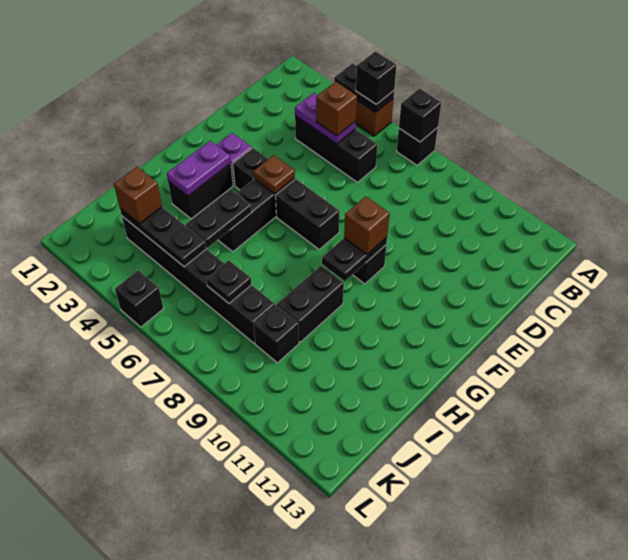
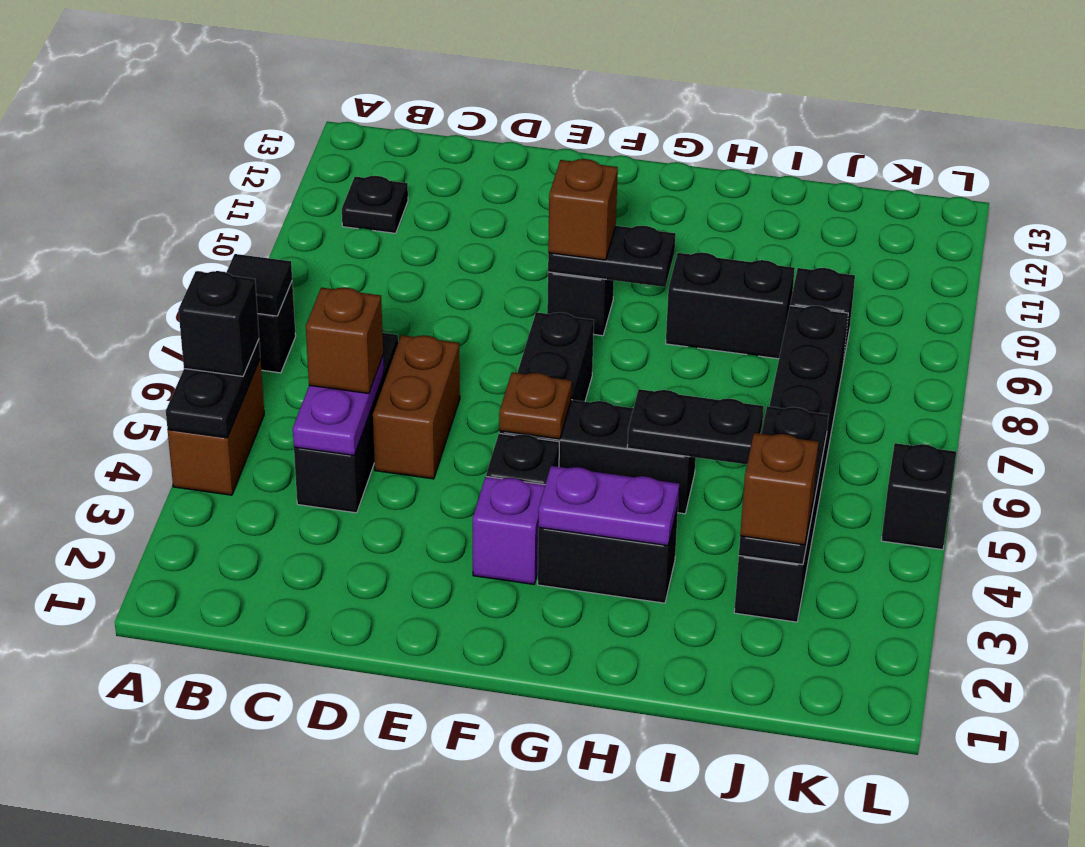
black 1x1 brick [399,89,441,142] -> black 1x1 tile [226,254,292,316]
none -> brown 1x2 brick [373,335,460,479]
black 1x1 plate [206,260,251,303] -> black 1x1 plate moved to [342,176,408,233]

